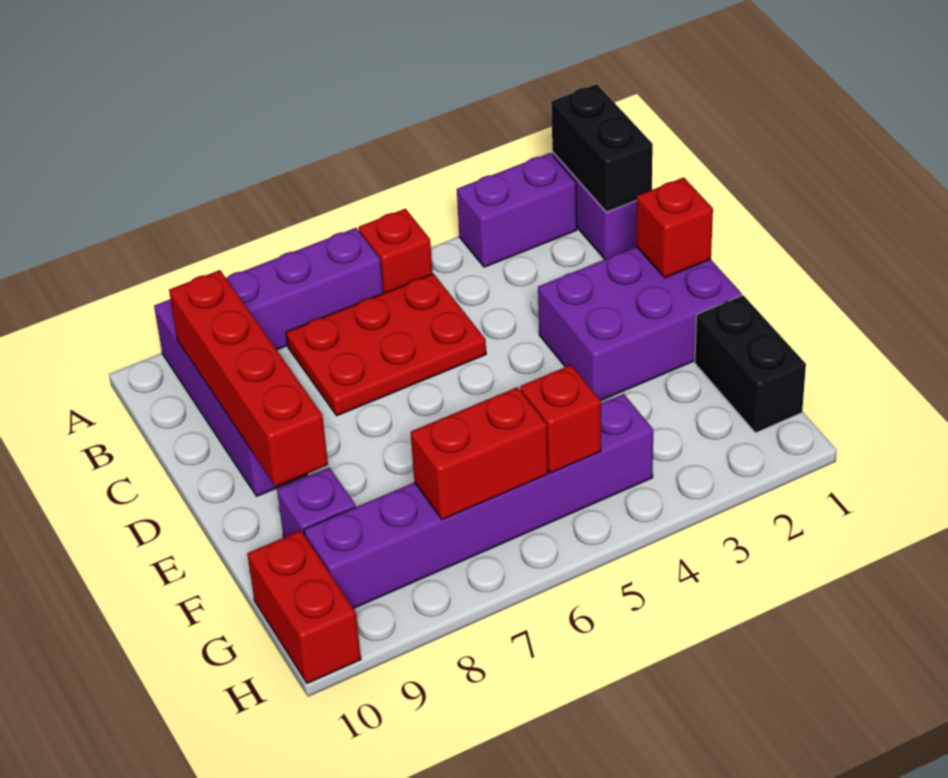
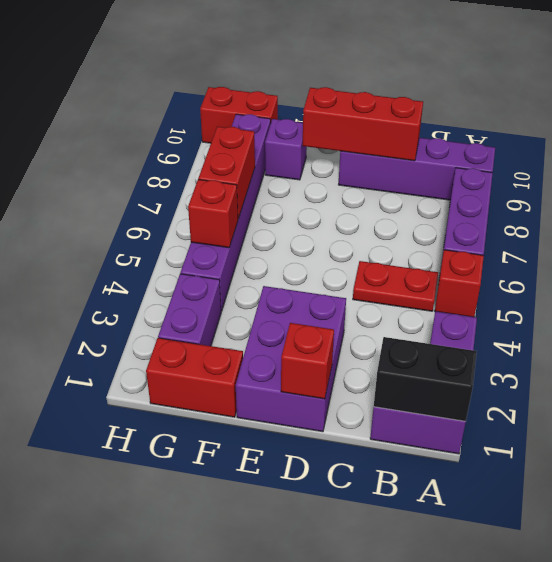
red 2x3 plate [286,274,486,416] -> red 1x2 plate [353,261,438,311]
red 1x4 brick [169,270,328,486] -> red 1x3 brick [303,87,423,161]
black 1x2 brick [695,295,806,433] -> red 1x2 brick [146,338,243,417]
none -> purple 1x2 brick [158,274,221,346]

